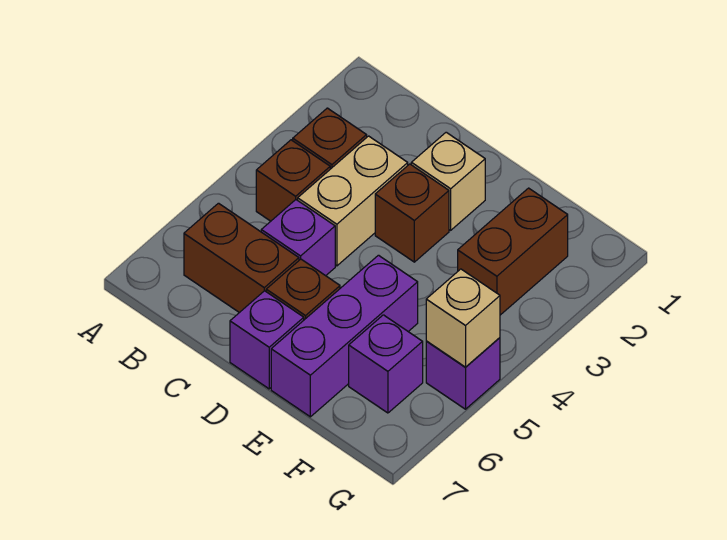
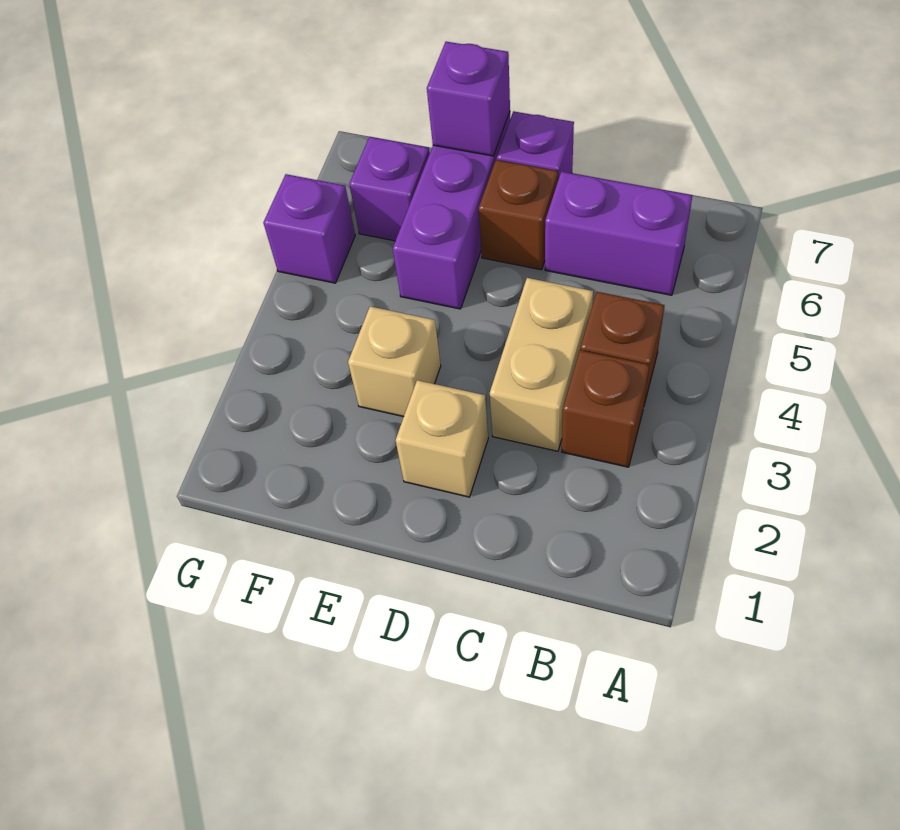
brown 1x2 brick [184,203,299,313] -> purple 1x2 brick [545,172,692,295]
purple 1x1 brick [261,200,335,276] -> purple 1x1 brick moved to [427,42,510,156]
brown 1x1 brick [375,164,449,262] -> none
brown 1x2 brick [458,188,568,315] -> none
tan 1x1 brick [426,269,500,367] -> tan 1x1 brick moved to [348,306,441,417]

